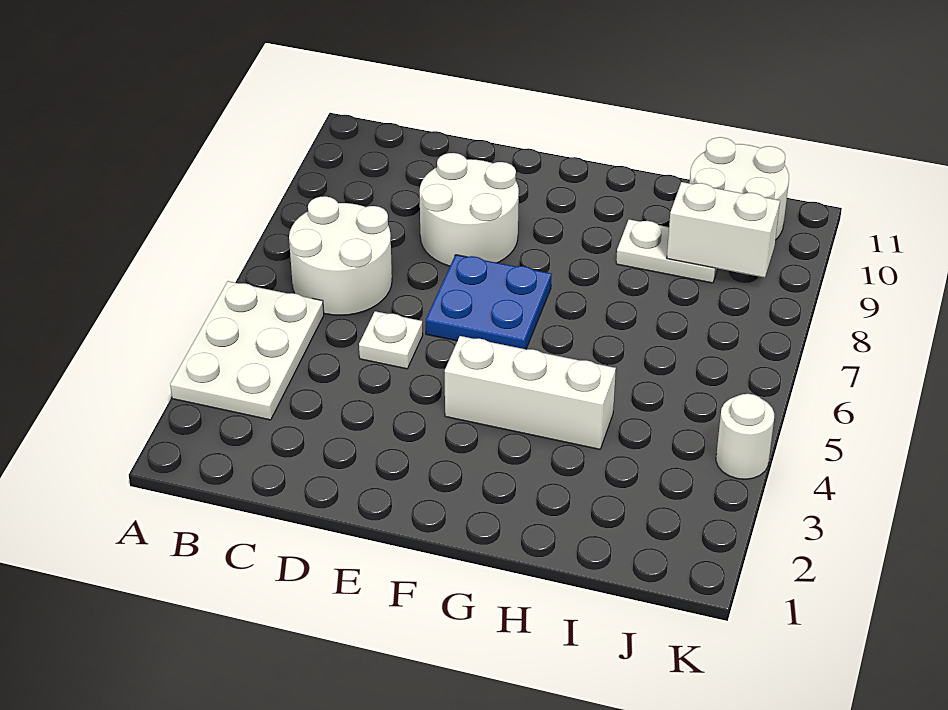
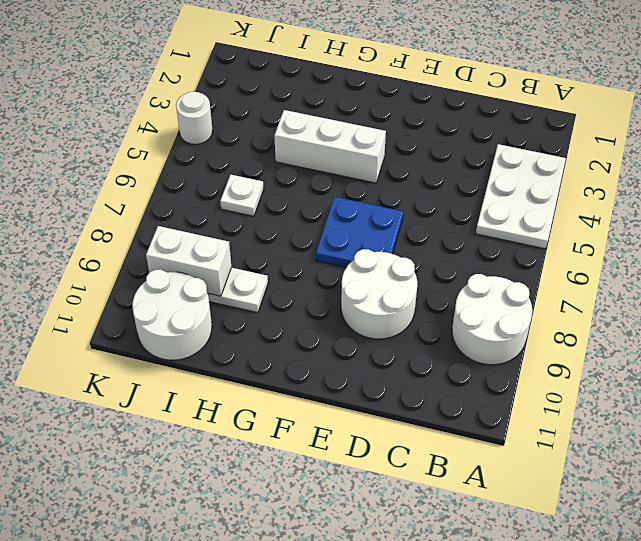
white 2x2 round brick [289,196,392,315] -> white 2x2 round brick moved to [452,274,532,365]
white 1x1 plate [359,311,423,369] -> white 1x1 plate moved to [220,175,264,216]

